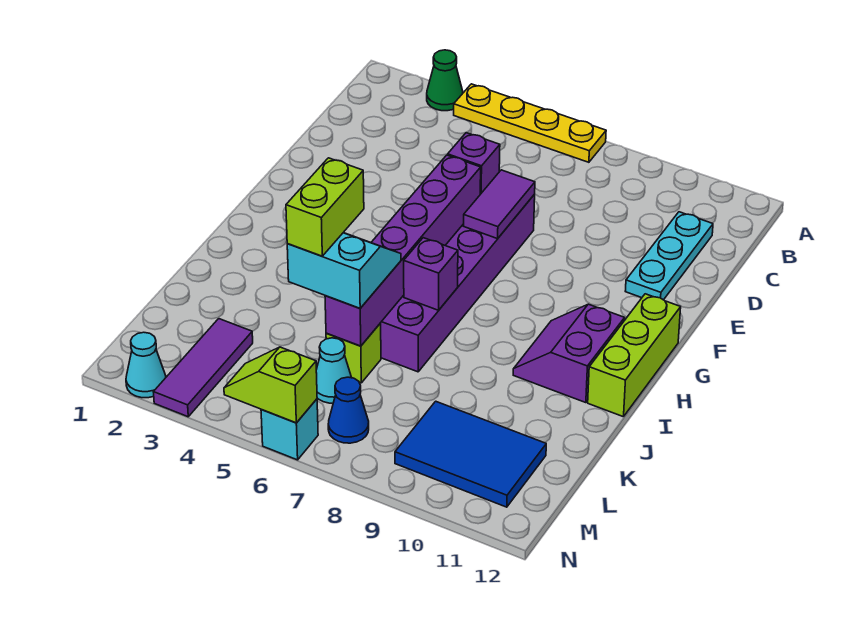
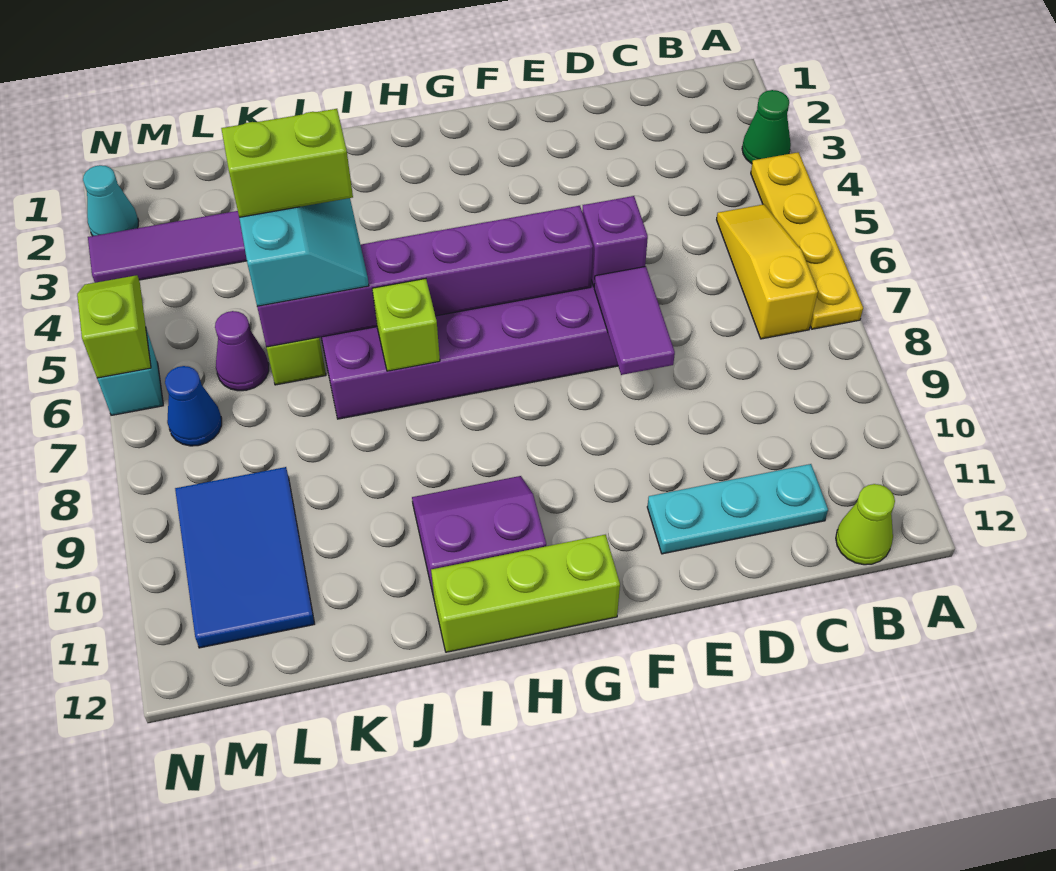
none -> yellow 1x3 slope [717,204,818,339]
none -> lime 1x1 cone [836,484,895,565]
purple 1x2 tile [463,170,535,239] -> purple 1x2 tile turned to [594,266,675,375]
purple 1x1 brick [404,238,458,310] -> lime 1x1 brick [372,279,440,371]
cyan 1x1 cone [316,338,352,403] -> purple 1x1 cone [215,311,269,391]

